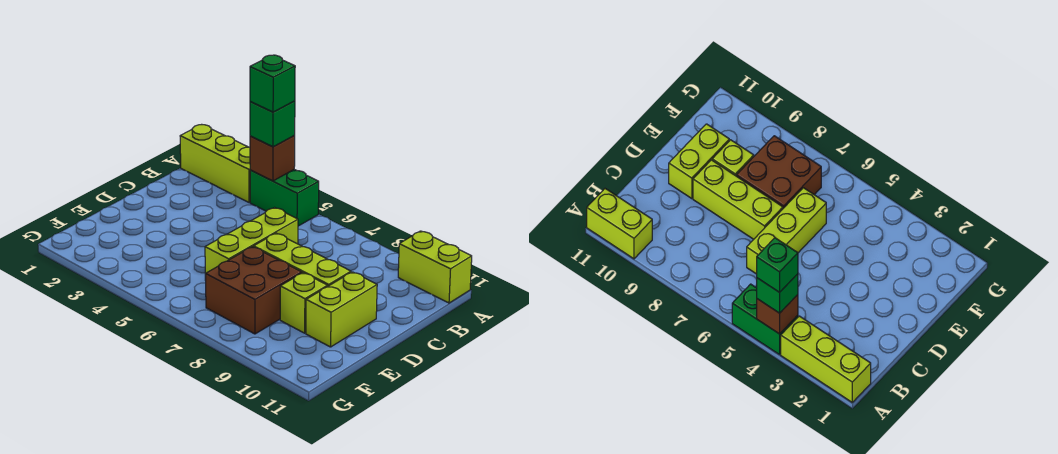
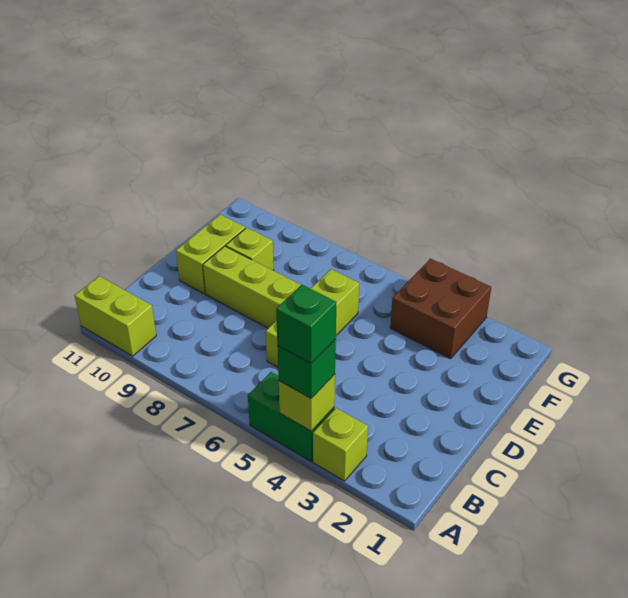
lime 1x3 brick [180,125,250,203] -> lime 1x1 brick [313,408,368,481]
brown 1x1 brick [250,136,295,181] -> lime 1x1 brick [279,374,335,431]
brown 2x2 brick [206,247,302,334] -> brown 2x2 brick moved to [390,259,491,359]

